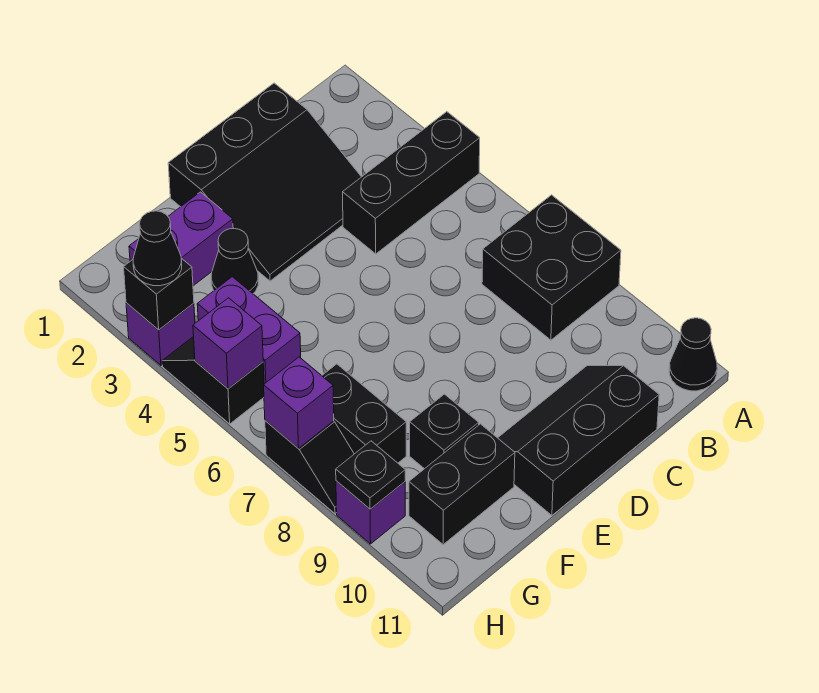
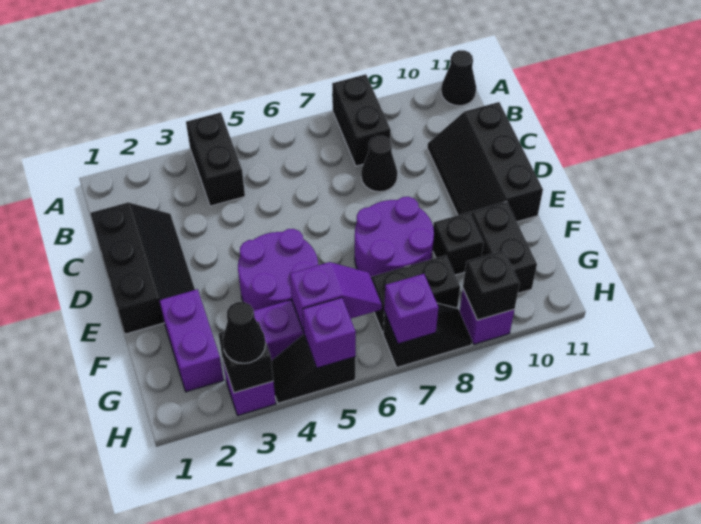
black 1x3 brick [343,112,480,254] -> black 1x2 brick [186,112,245,206]
black 2x2 brick [482,195,621,340] -> black 1x2 brick [332,74,391,166]
black 3x3 slope [168,83,361,281] -> black 2x3 slope [90,203,195,334]
none -> purple 2x2 round brick [238,229,318,310]
none -> purple 2x2 round brick [355,197,434,277]
black 1x1 cone [211,229,258,293] -> black 1x1 cone moved to [361,136,398,192]
none -> purple 1x2 slope [290,262,382,332]
black 1x1 plate [336,441,405,509] -> black 1x1 brick [463,251,520,320]

